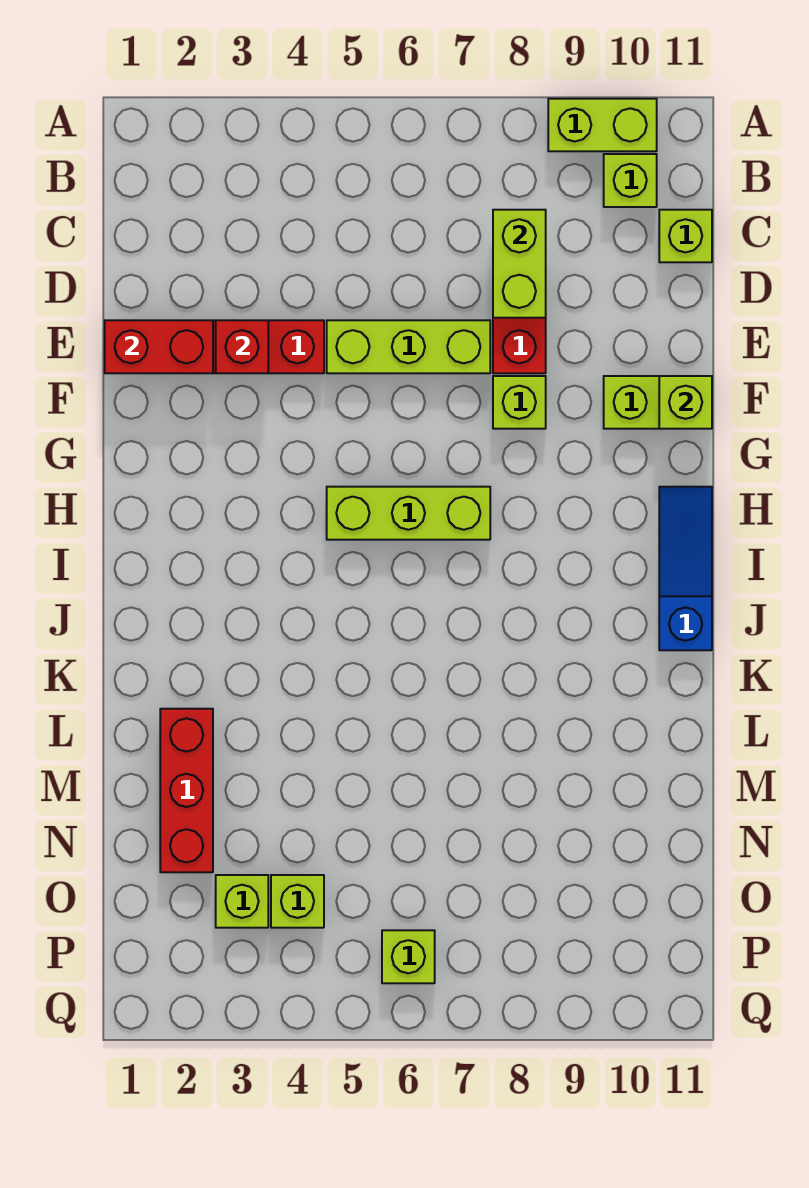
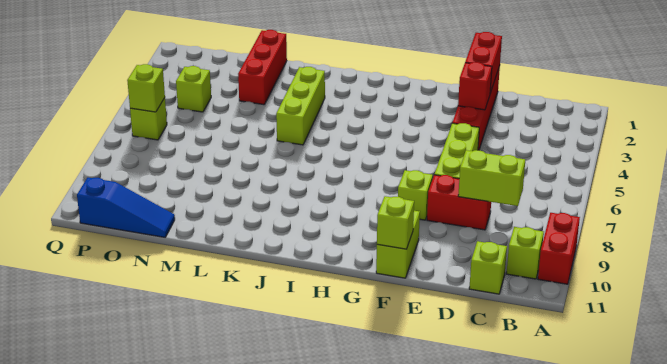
lime 1x2 brick [548,99,657,151] -> red 1x2 brick [538,213,580,284]
lime 1x3 brick [327,487,490,540] -> lime 1x3 brick moved to [276,67,325,145]
blue 1x3 slope [659,487,712,650] -> blue 1x3 slope moved to [77,178,175,237]
red 1x3 brick [160,709,213,872] -> red 1x3 brick turned to [238,30,287,105]
lime 1x1 brick [216,875,268,928] -> lime 1x1 brick moved to [127,64,165,112]

